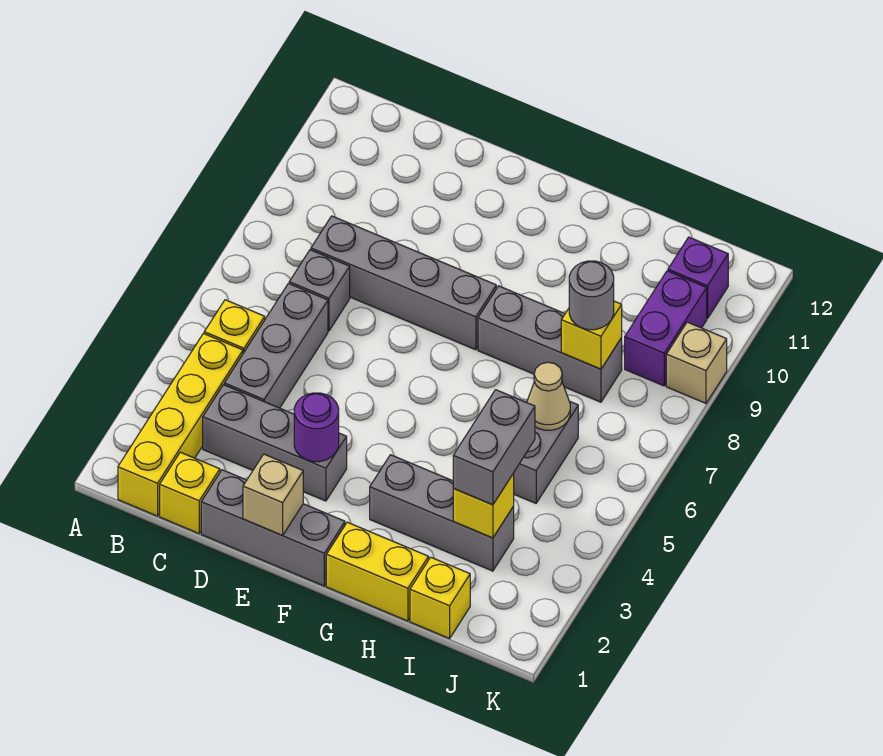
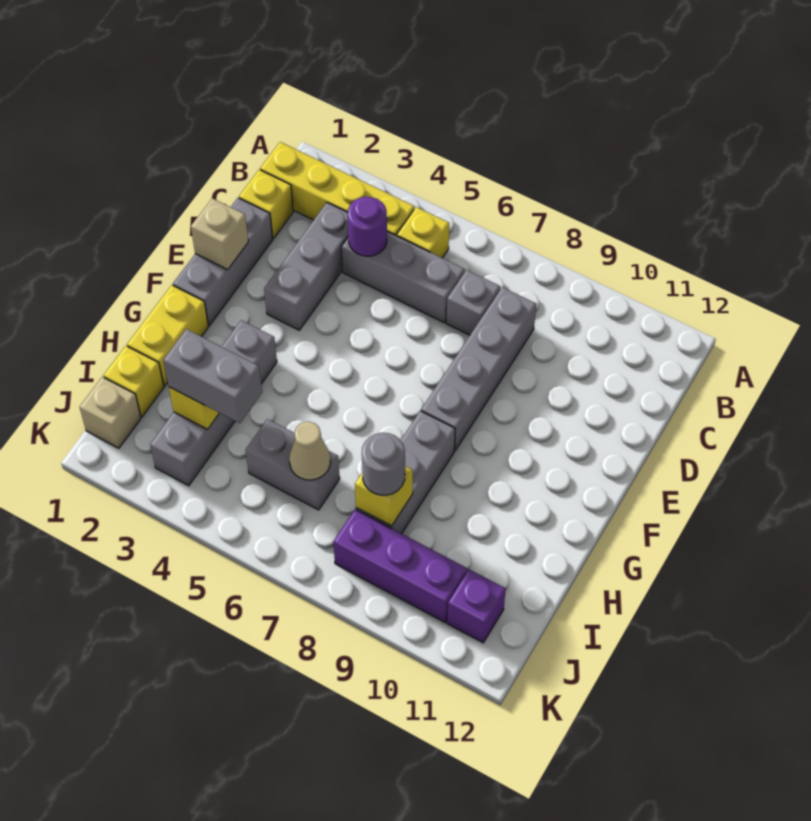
purple 1x1 round brick [294,393,339,462] -> purple 1x1 round brick moved to [348,197,387,256]
grey 1x3 brick [370,455,514,571] -> grey 1x4 brick [150,320,277,486]
purple 1x2 brick [625,271,707,386] -> purple 1x3 brick [333,510,467,622]
tan 1x1 brick [666,322,727,403] -> tan 1x1 brick moved to [80,377,141,448]

